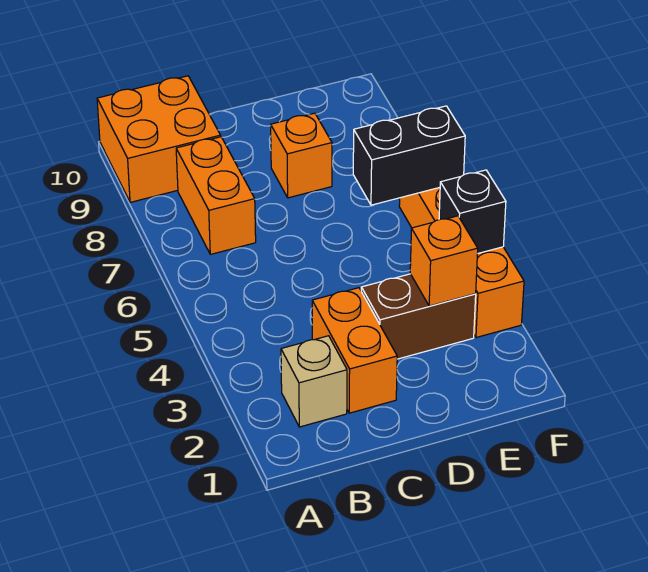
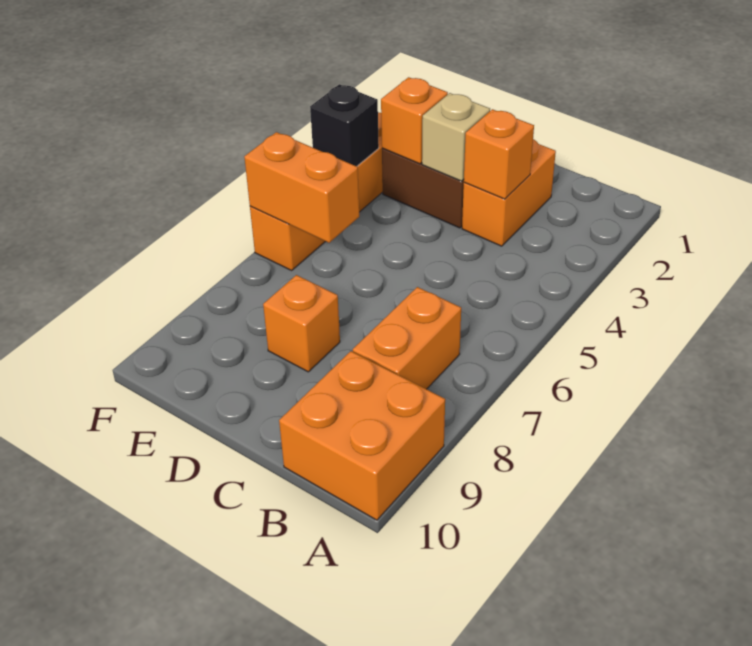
tan 1x1 brick [281,336,347,427] -> tan 1x1 brick moved to [422,93,490,181]
none -> orange 1x1 brick [464,109,534,199]
black 1x2 brick [353,106,465,205] -> orange 1x2 brick [244,132,359,243]

